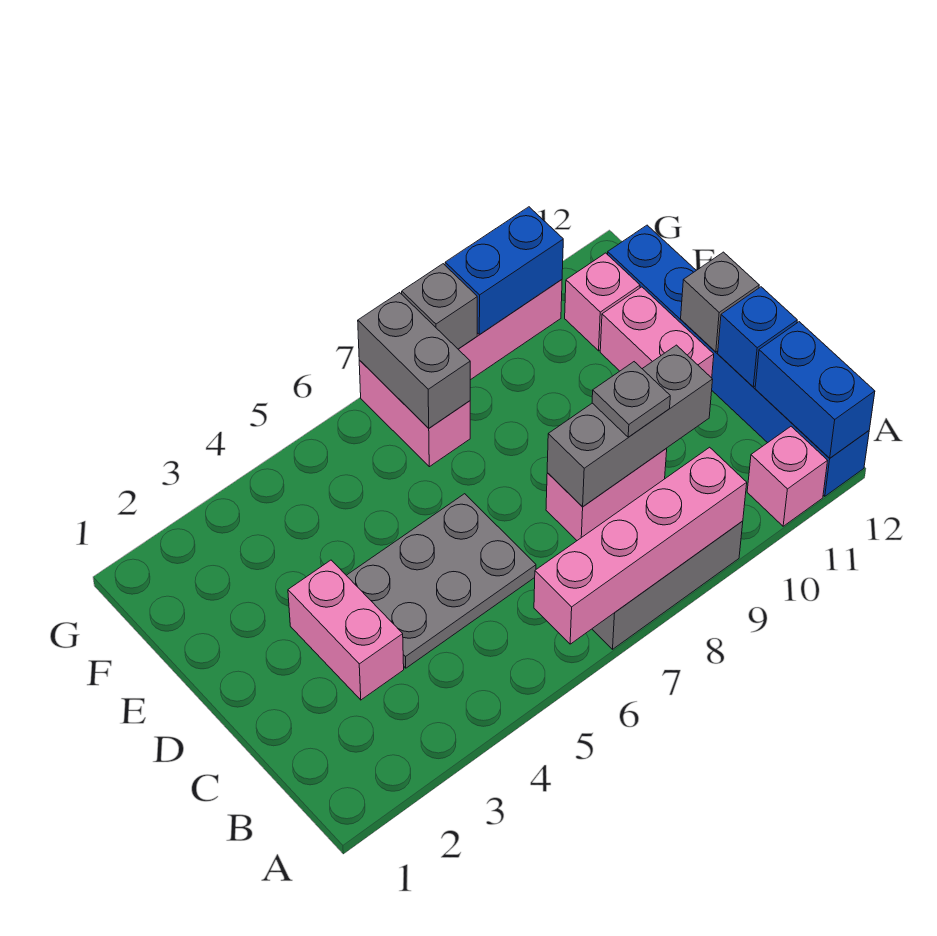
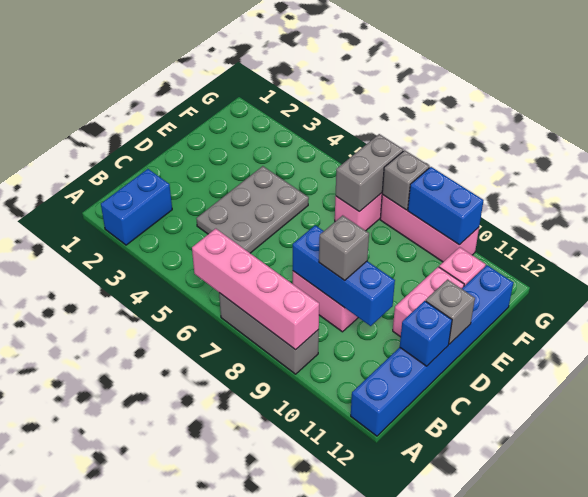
pink 1x1 brick [747,427,827,526] -> none
blue 1x2 brick [755,322,875,458] -> blue 1x2 brick moved to [101,169,172,245]
pink 1x2 brick [288,560,404,700] -> none
grey 2x3 plate [346,494,536,668] -> grey 2x3 plate turned to [196,166,309,253]
grey 1x3 brick [547,345,713,506] -> blue 1x3 brick [293,225,395,326]
grey 1x1 plate [592,362,670,437] -> grey 1x1 brick [319,215,369,280]

